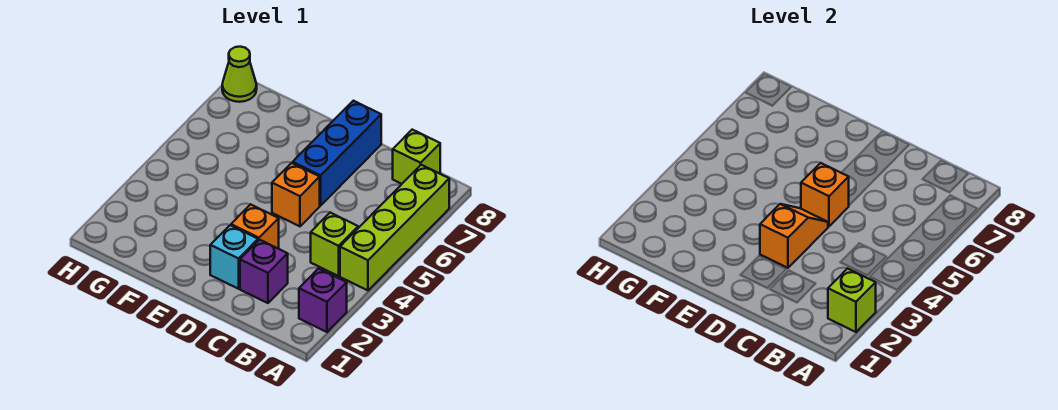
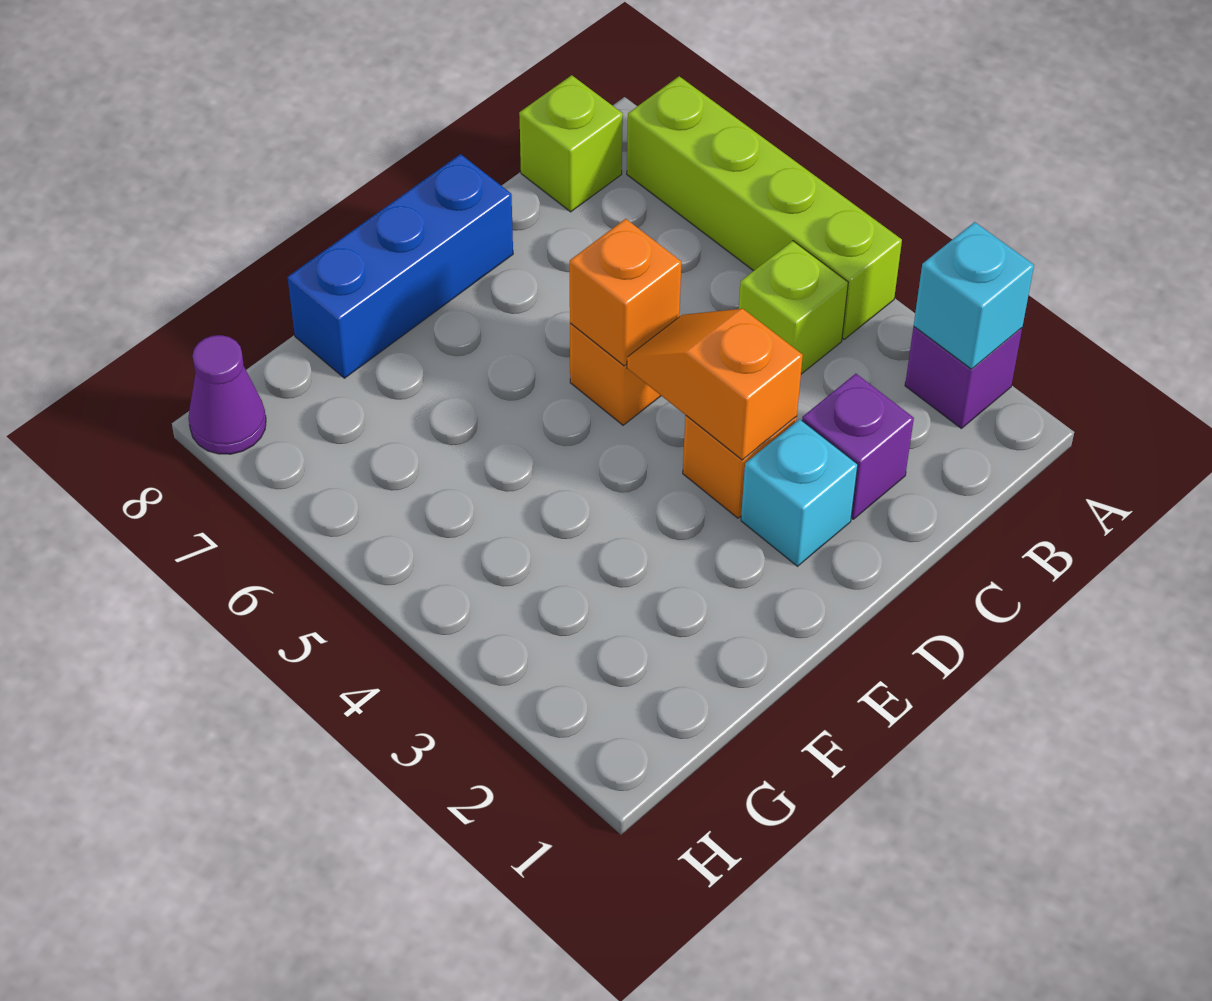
lime 1x1 brick [828,269,876,332] -> cyan 1x1 brick [914,222,1034,369]
blue 1x3 brick [293,101,381,206] -> blue 1x3 brick turned to [288,154,513,378]
lime 1x1 cone [222,47,257,102] -> purple 1x1 cone [188,335,266,454]

